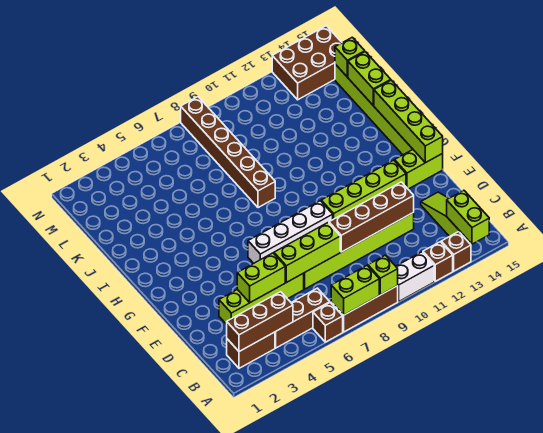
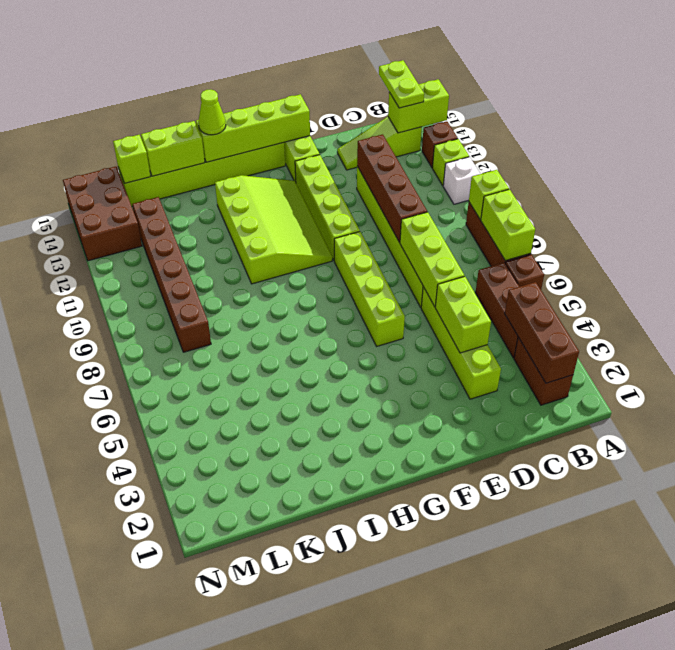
white 1x2 brick [396,252,434,301] -> white 1x1 brick [443,157,480,204]
brown 1x1 brick [423,242,453,281] -> lime 1x1 brick [432,139,469,185]
none -> lime 1x2 plate [379,60,424,108]
white 1x4 brick [248,201,333,263] -> lime 1x4 brick [334,232,405,346]
none -> lime 3x4 slope [215,175,332,284]
brown 1x6 brick [181,97,275,208] -> brown 1x6 brick turned to [132,197,211,352]
none -> lime 1x1 cone [198,90,226,135]

